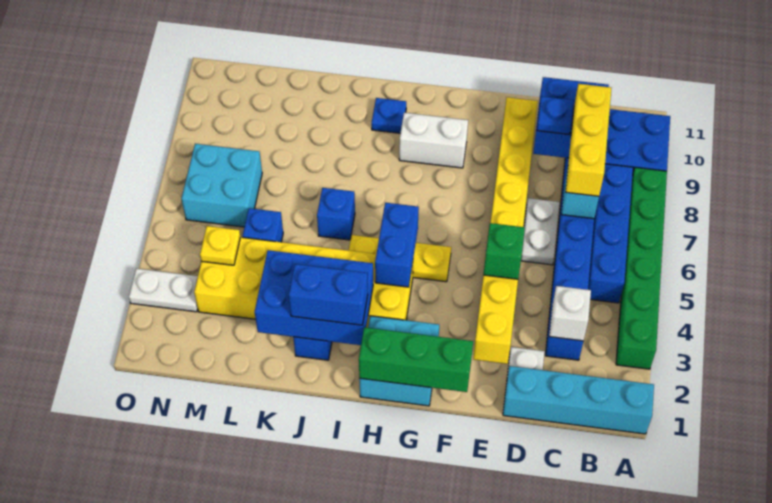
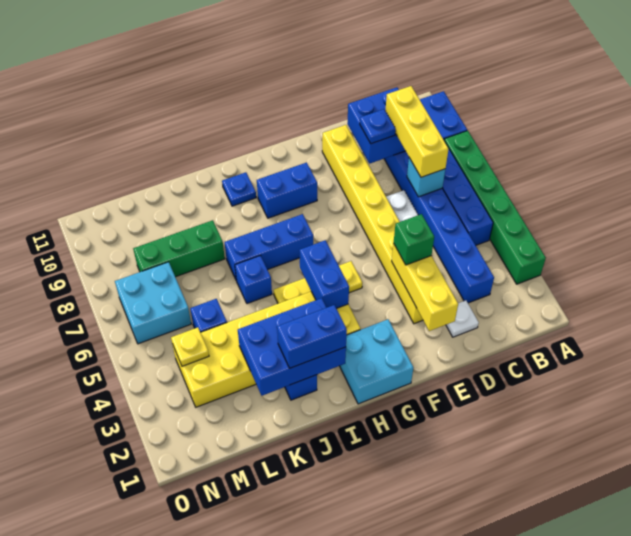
cyan 1x4 brick [503,366,654,434] -> none
white 1x1 brick [549,286,591,341] -> none
green 1x3 brick [359,327,473,392] -> green 1x3 brick moved to [133,220,225,277]
white 1x2 brick [399,113,468,168] -> blue 1x2 brick [257,162,317,218]
none -> blue 1x3 brick [225,214,313,281]
white 1x2 plate [129,269,198,312] -> none

